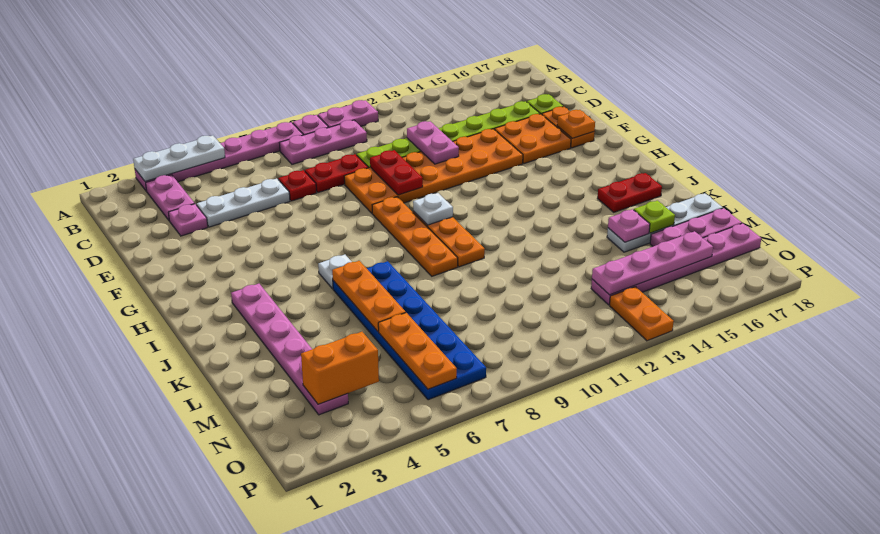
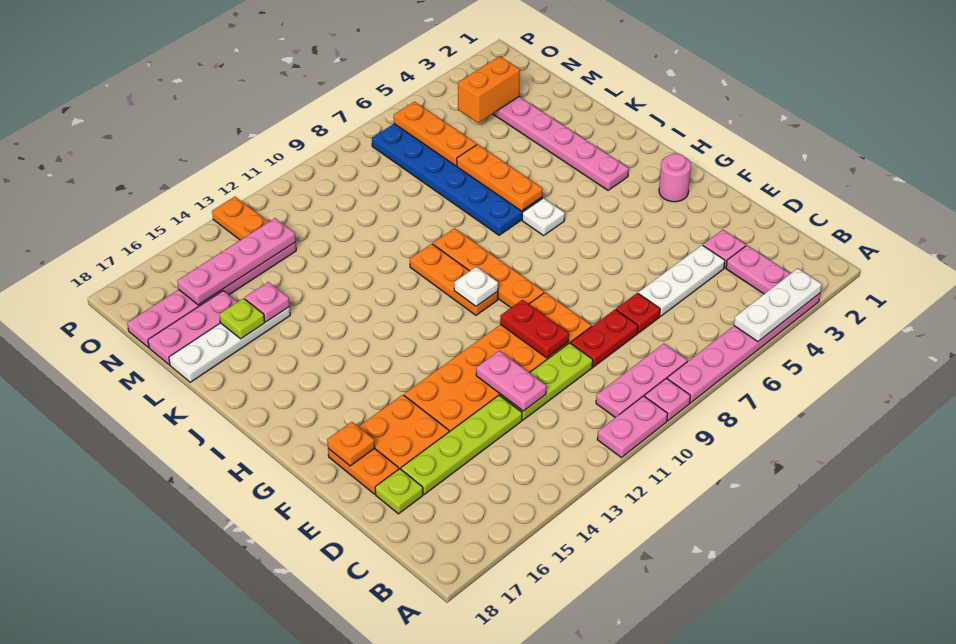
none -> pink 1x1 round brick [659,154,691,202]
red 1x2 plate [597,173,662,212] -> none

